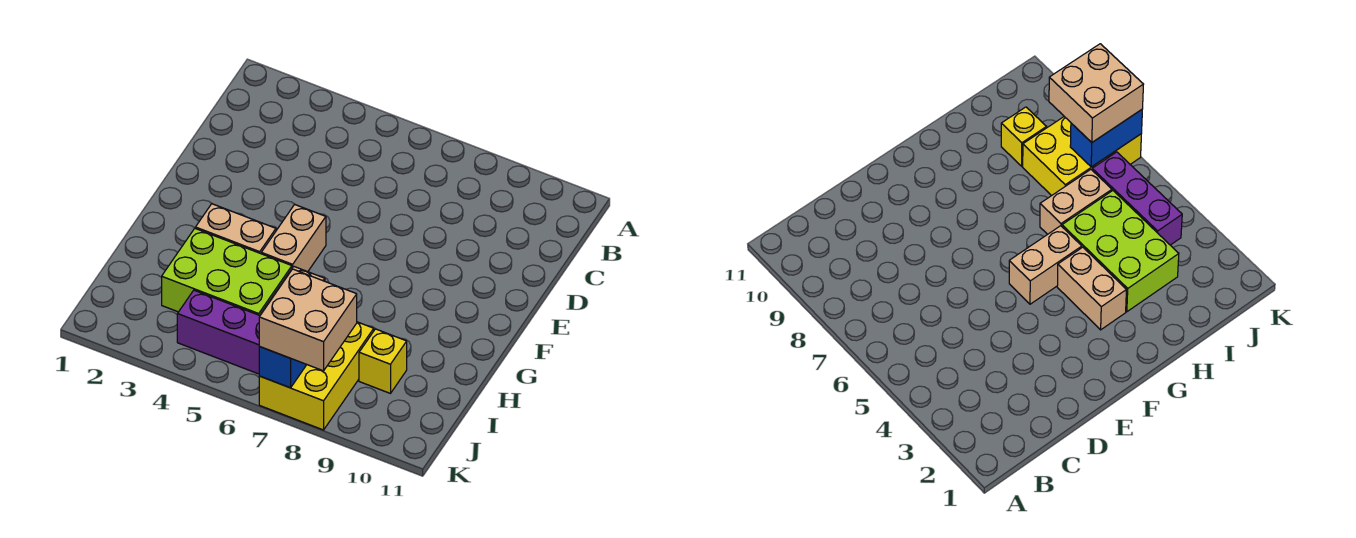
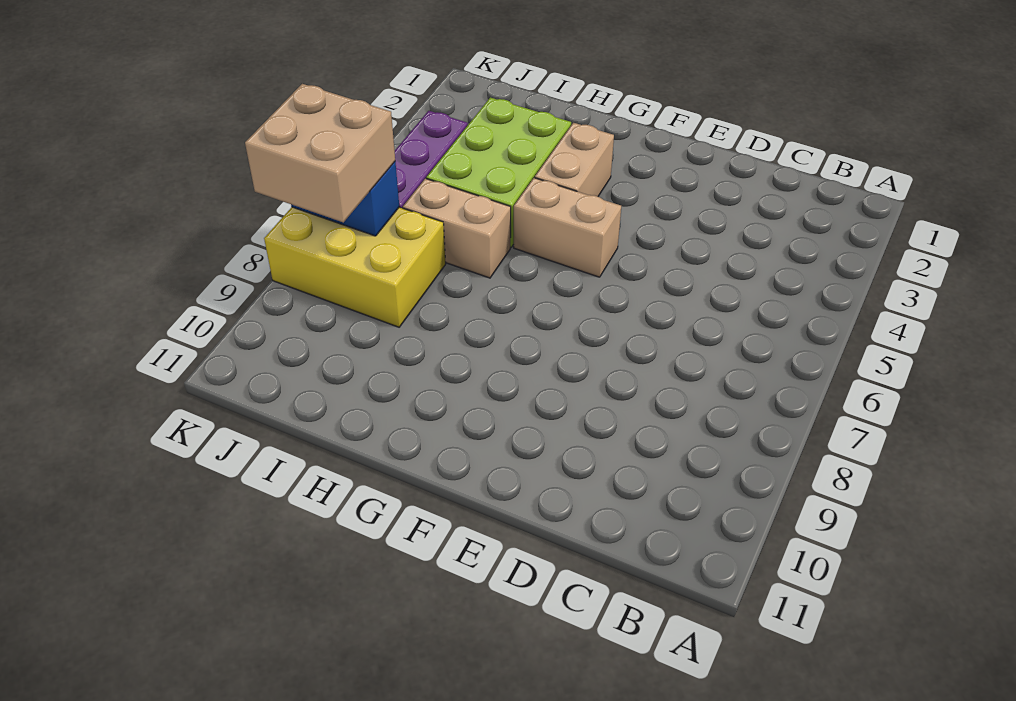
yellow 1x1 brick [359,329,407,393] -> none

